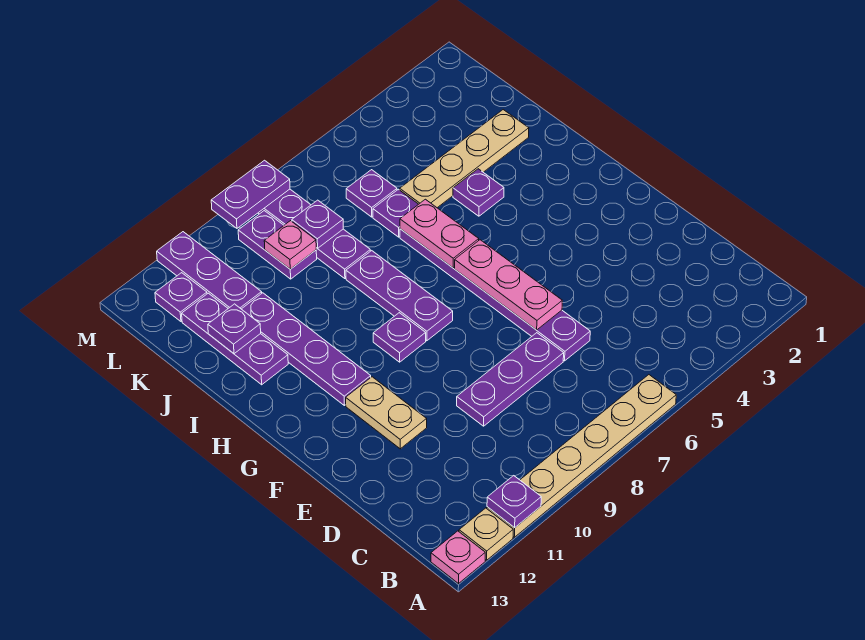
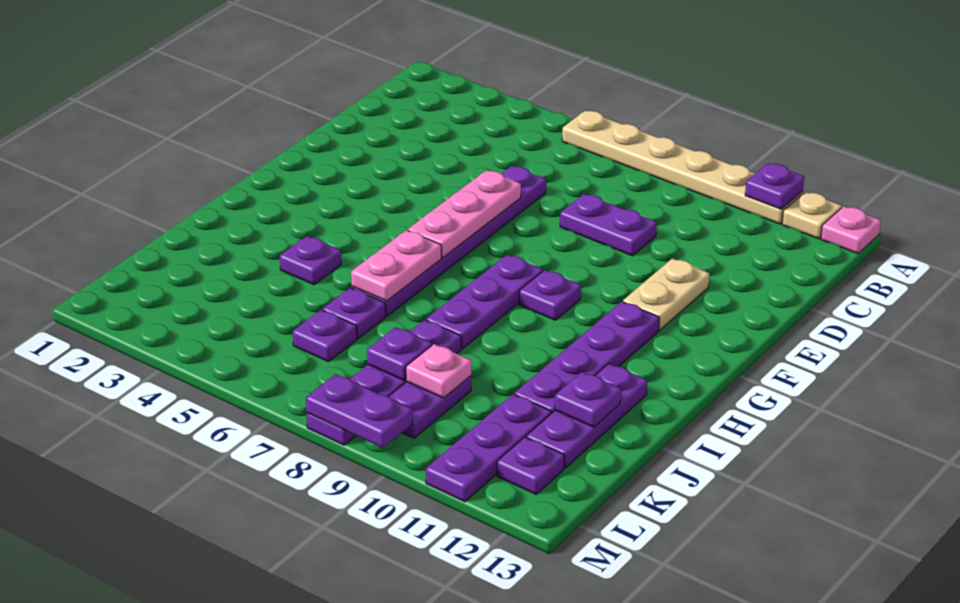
purple 1x3 plate [457,333,564,426] -> purple 1x2 plate [560,194,657,256]
tan 1x4 plate [400,110,529,208] -> none

